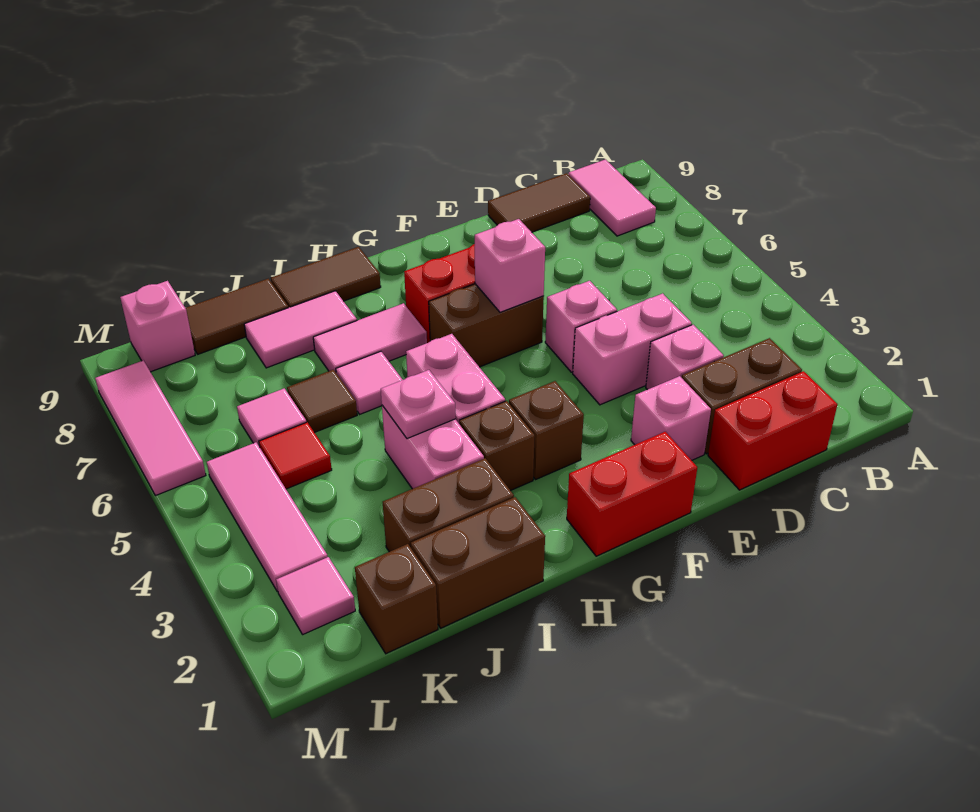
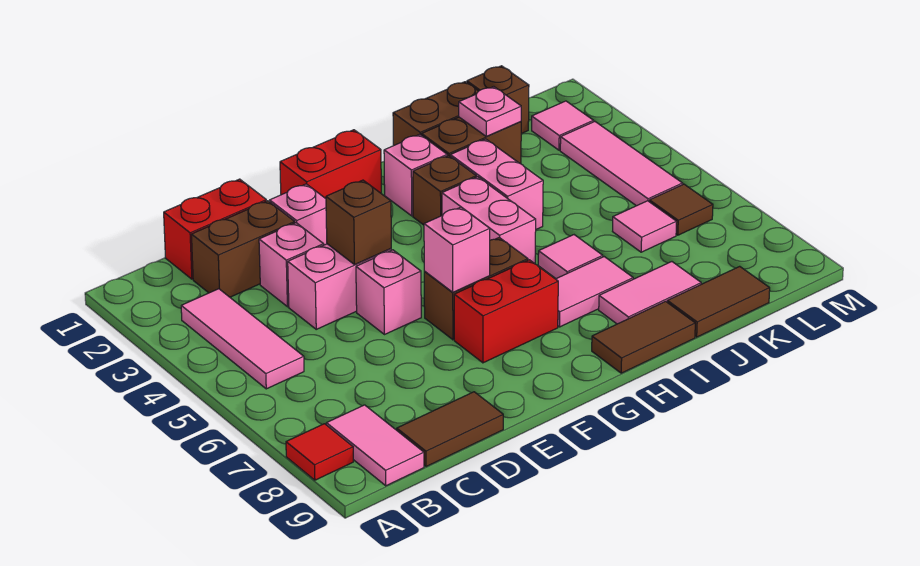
brown 1x1 brick [509,381,584,480] -> brown 1x1 brick moved to [326,180,391,265]
pink 1x1 plate [381,370,456,439] -> pink 1x1 plate moved to [459,87,521,136]
brown 1x1 tile [287,370,357,433] -> brown 1x1 tile moved to [649,184,713,235]
red 1x1 tile [259,422,332,489] -> red 1x1 tile moved to [286,424,353,480]
pink 1x1 brick [120,281,195,372] -> pink 1x1 brick moved to [384,134,447,216]
pink 1x3 tile [95,360,206,496] -> pink 1x3 tile moved to [181,289,304,389]

